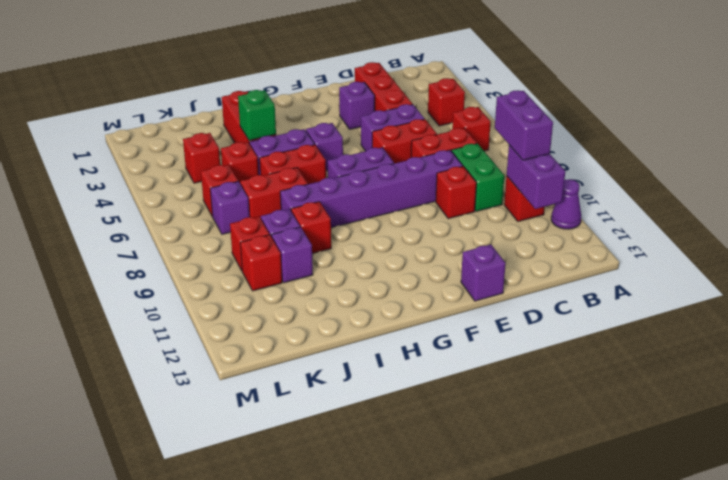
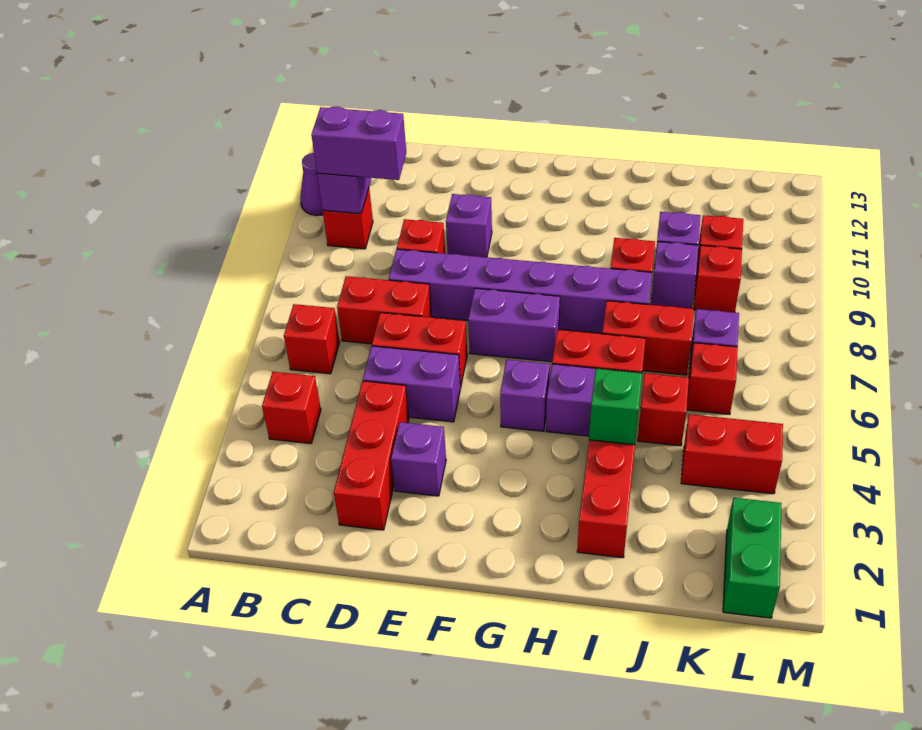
purple 1x2 brick [495,90,553,160] -> purple 1x2 brick turned to [311,107,406,180]
green 1x2 brick [452,144,504,211] -> green 1x2 brick moved to [723,498,781,618]
purple 1x1 brick [461,245,506,301] -> purple 1x1 brick moved to [446,194,492,257]
red 1x1 brick [183,133,220,183] -> red 1x2 brick [681,414,783,494]

